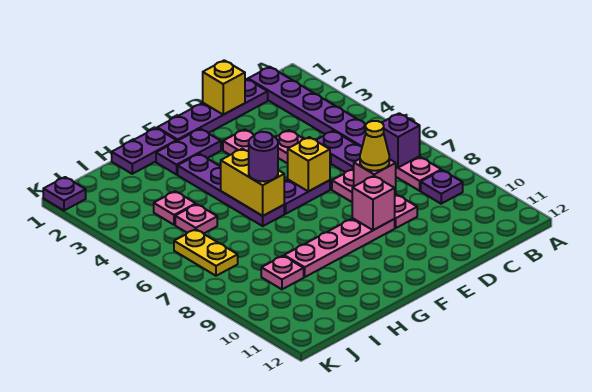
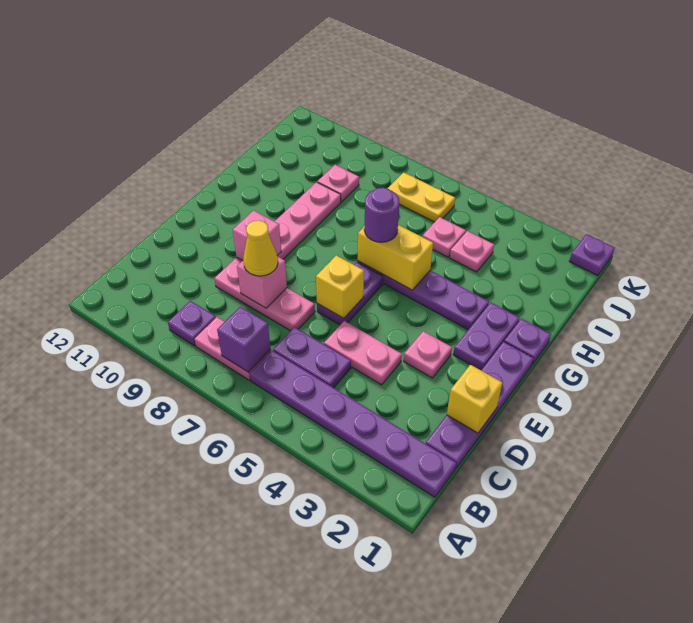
purple 1x2 plate [112,128,177,174] -> purple 1x1 plate [504,318,551,365]

